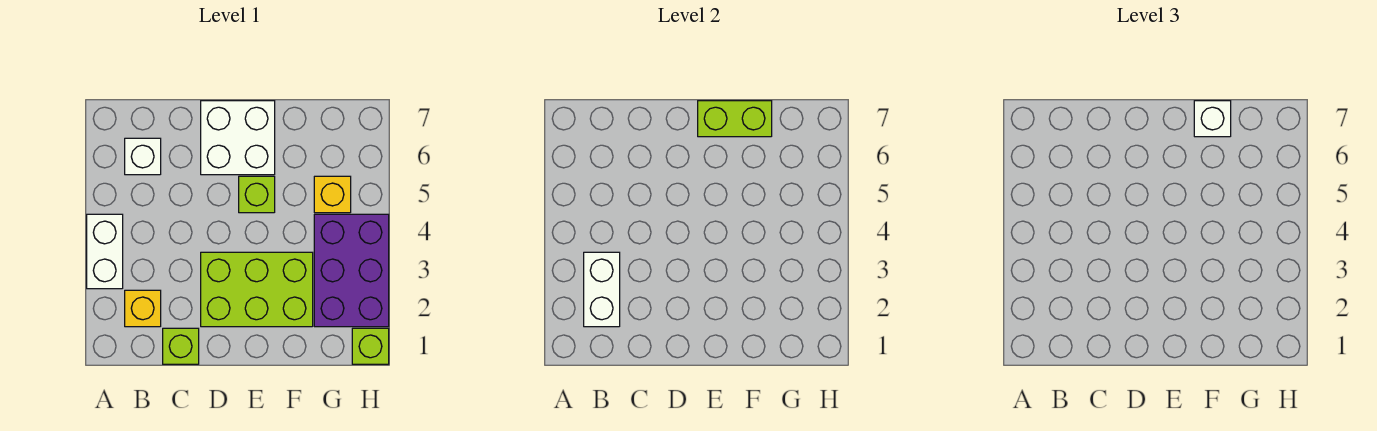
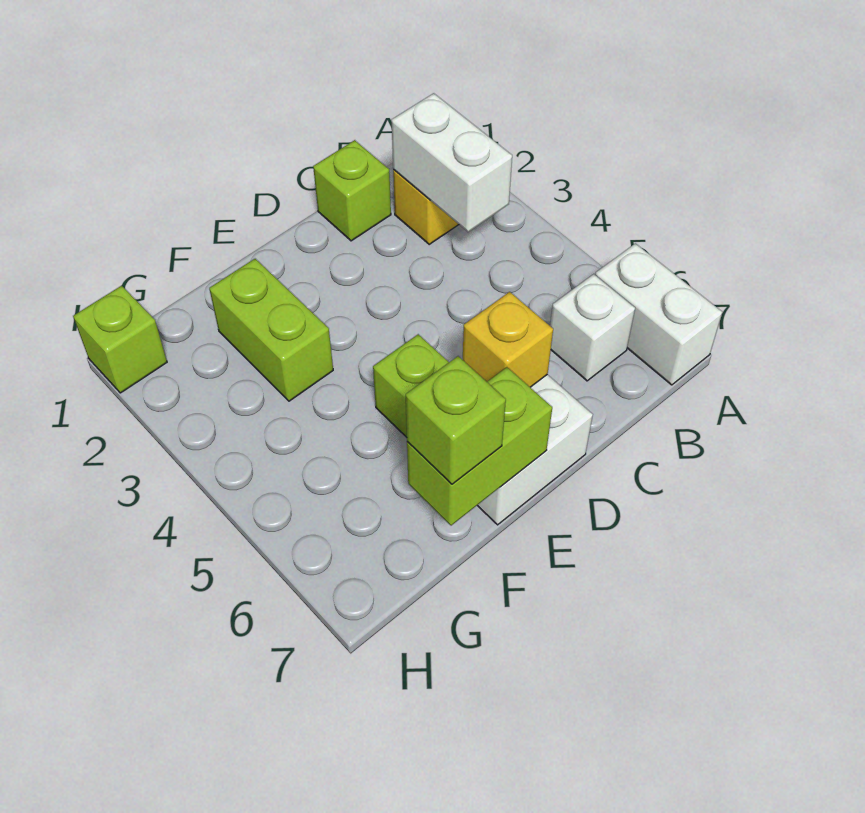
white 1x2 brick [87,214,123,289] -> white 1x2 brick moved to [595,243,722,385]
lime 2x3 brick [201,252,313,327] -> lime 1x2 brick [209,259,333,401]
white 1x1 brick [1194,101,1231,137] -> lime 1x1 brick [406,356,506,484]
purple 2x3 brick [314,214,389,327] -> none
yellow 1x1 brick [314,176,351,213] -> yellow 1x1 brick moved to [463,292,553,387]

